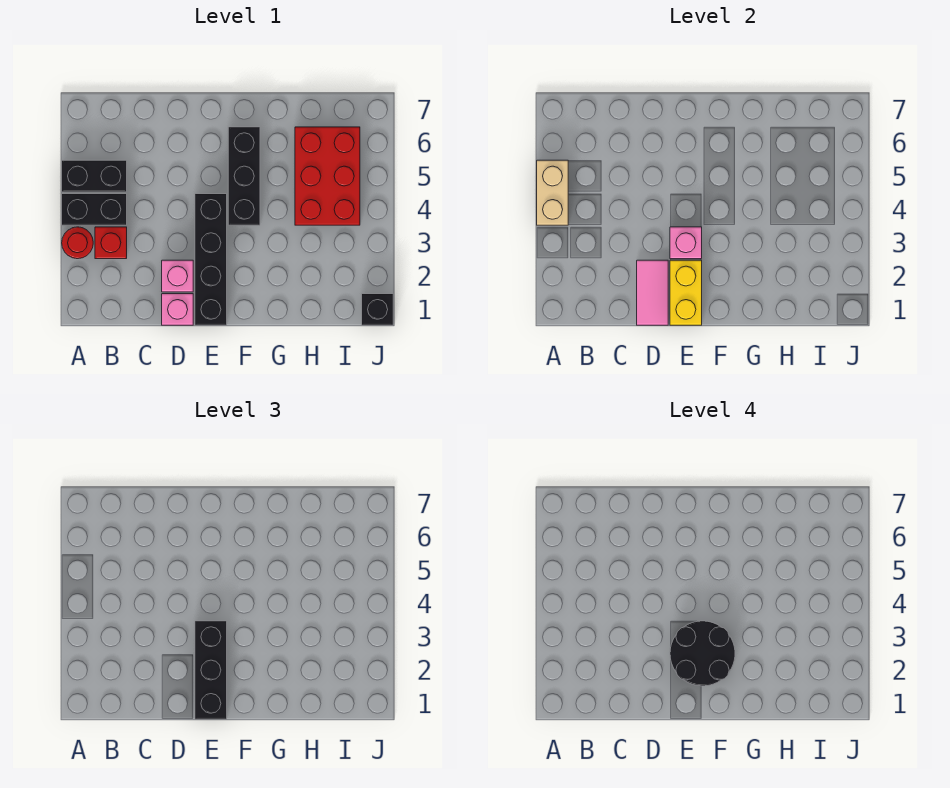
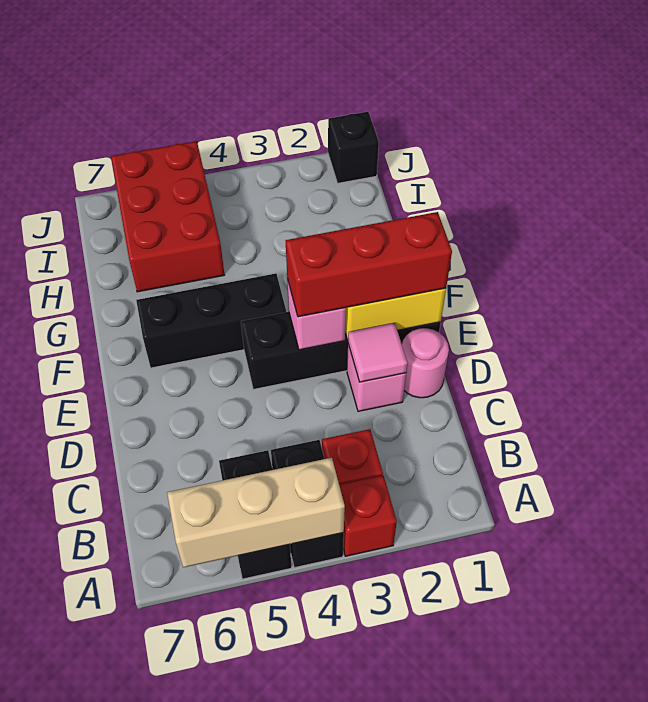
red 1x1 round brick [62,227,93,259] -> red 1x1 brick [339,475,397,556]
tan 1x2 brick [537,160,568,225] -> tan 1x3 brick [167,458,345,567]
pink 1x1 brick [162,294,193,325] -> pink 1x1 round brick [402,328,449,398]
pink 1x2 tile [637,260,668,325] -> pink 1x1 tile [348,323,407,382]
black 1x3 brick [195,621,227,719] -> red 1x3 brick [286,212,452,317]
black 2x2 round brick [670,621,735,686] -> none
red 2x3 brick [295,127,360,225] -> red 2x3 brick turned to [111,141,224,292]

